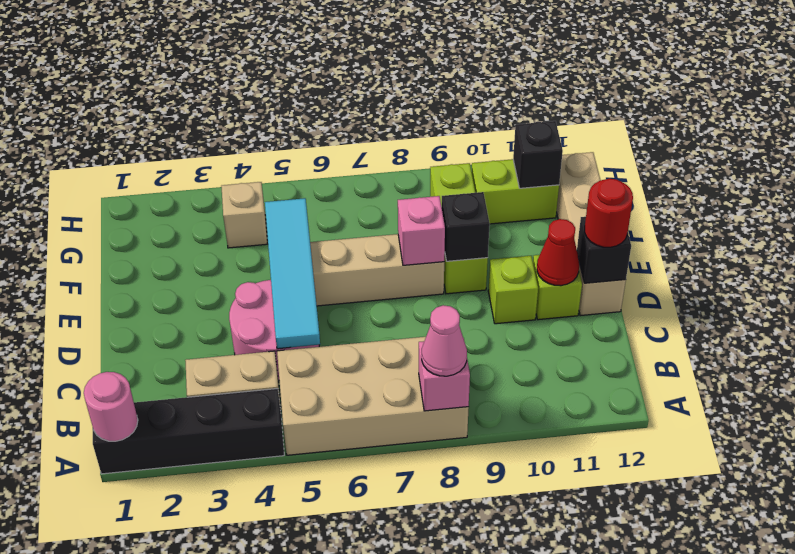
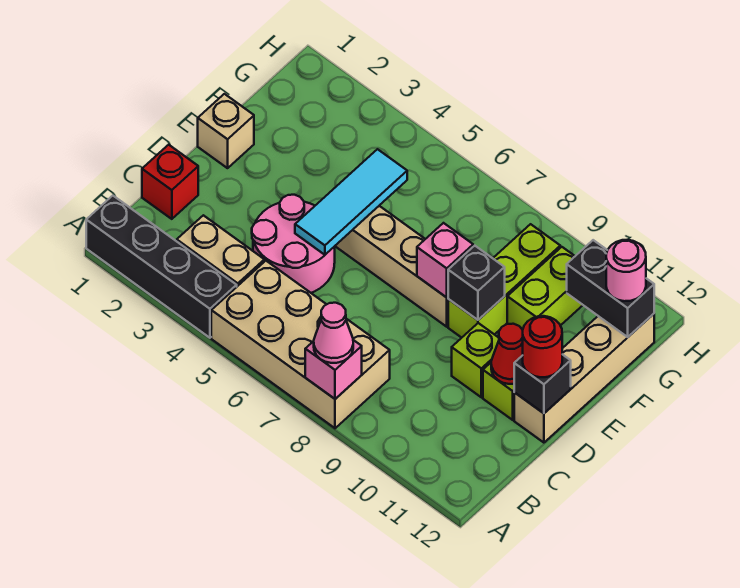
pink 1x1 round brick [84,372,138,441] -> pink 1x1 round brick moved to [606,240,646,301]
none -> red 1x1 brick [142,145,198,219]
cyan 1x4 tile [265,198,320,349] -> cyan 1x3 tile [295,149,407,255]
tan 1x1 brick [221,182,267,248] -> tan 1x1 brick moved to [198,94,254,168]
lime 1x2 brick [472,159,559,224] -> lime 1x2 brick turned to [507,247,583,330]
black 1x1 brick [513,121,563,188] -> black 1x2 brick [567,240,654,337]

